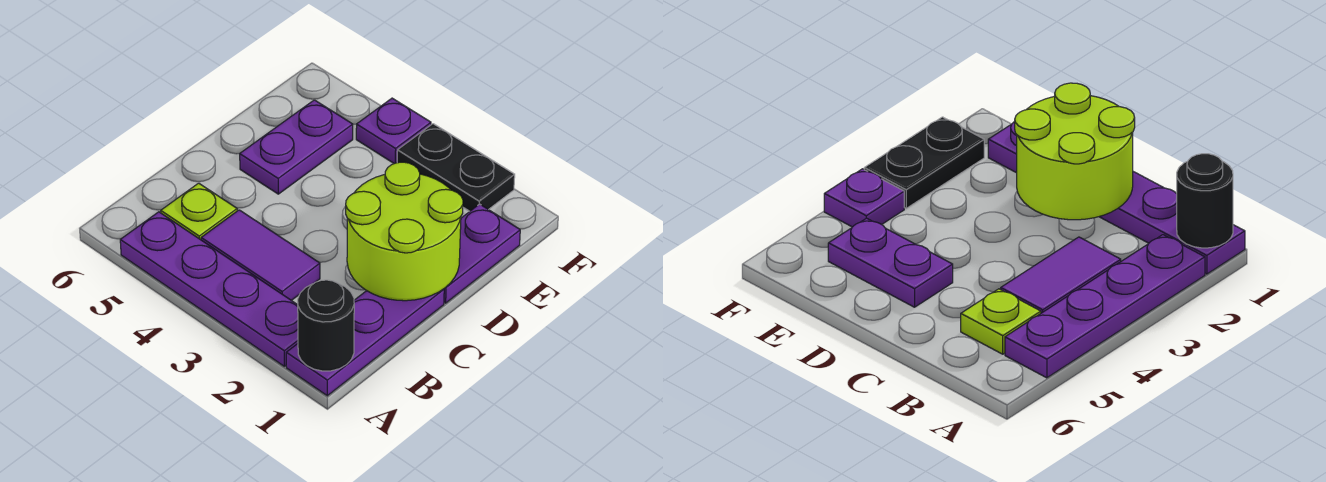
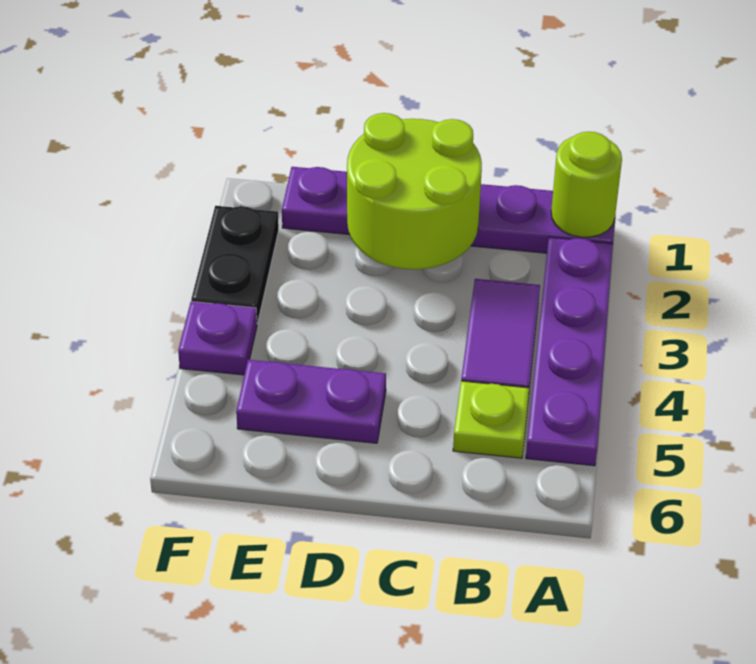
black 1x1 round brick [298,280,354,371] -> lime 1x1 round brick [551,132,622,237]

